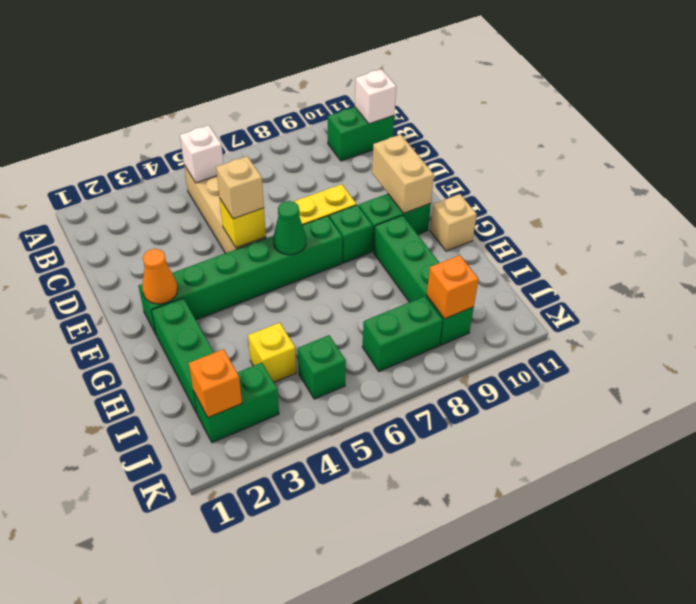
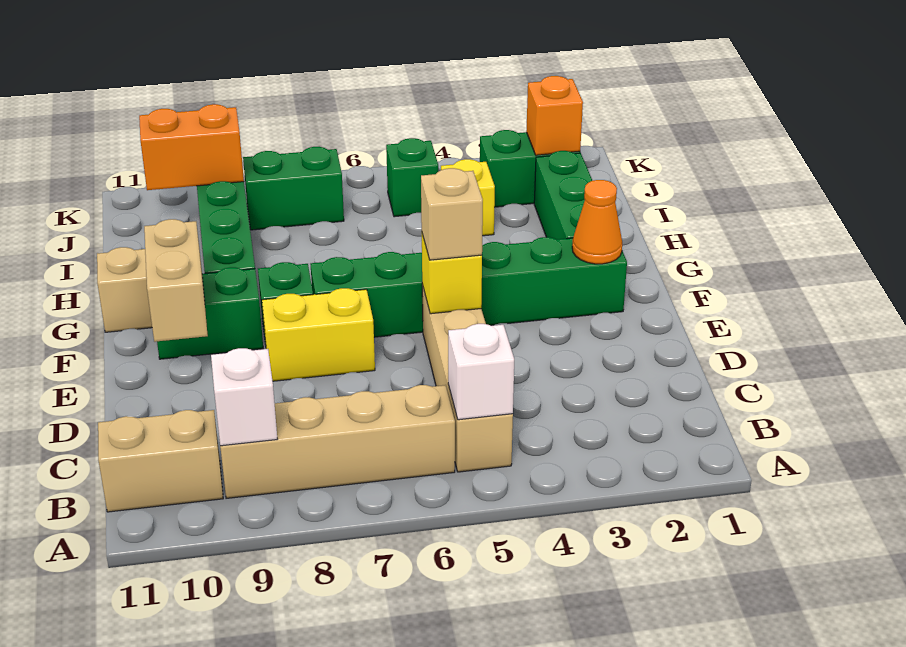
none -> tan 1x4 brick [220,385,455,498]
green 1x2 brick [328,107,394,161] -> tan 1x2 brick [98,410,223,512]
white 1x1 brick [355,69,396,124] -> white 1x1 brick moved to [211,348,277,446]
green 1x1 cone [273,201,306,255] -> none
orange 1x1 brick [427,255,478,319] -> orange 1x2 brick [139,104,244,190]

